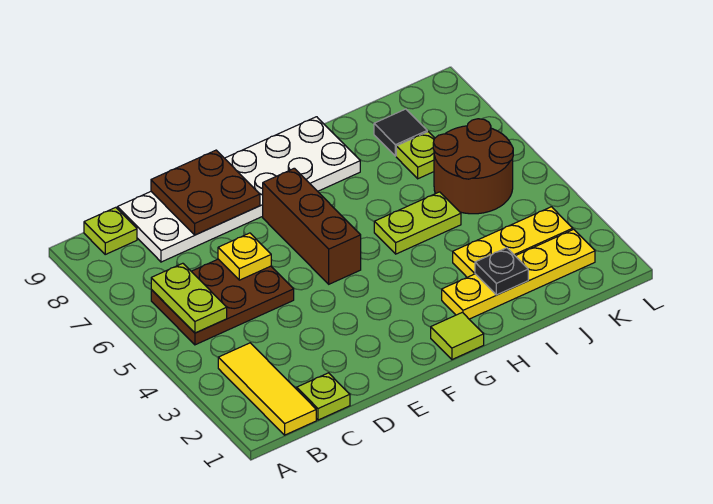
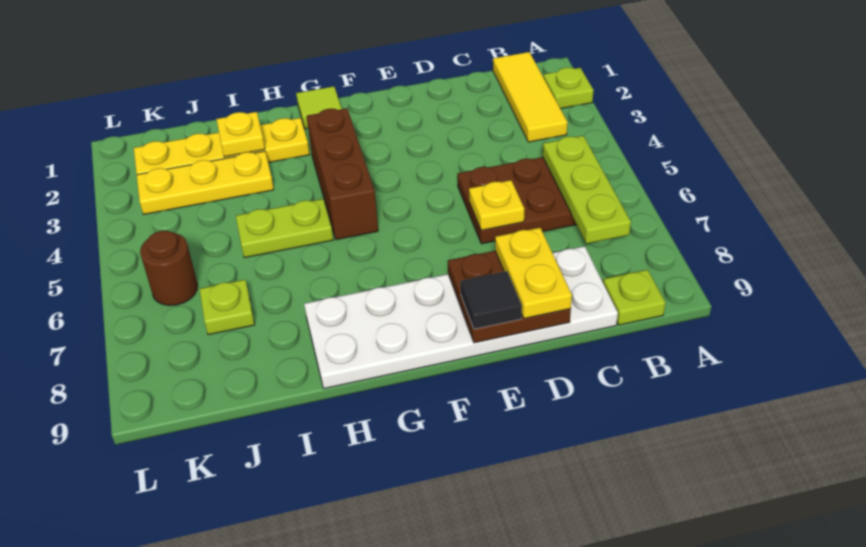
lime 1x2 plate [151,263,227,333] -> lime 1x3 plate [543,136,631,244]
lime 1x1 plate [297,373,350,420] -> lime 1x1 plate moved to [543,68,593,109]
none -> yellow 1x2 plate [495,228,572,318]
brown 1x3 brick [263,168,361,284] -> brown 1x3 brick moved to [306,108,378,240]
black 1x1 plate [475,248,528,295] -> yellow 1x1 plate [216,112,265,157]
brown 2x2 round brick [433,119,513,214] -> brown 1x1 round brick [140,231,198,306]
black 1x1 tile [374,109,427,156] -> black 1x1 tile moved to [460,271,522,329]

